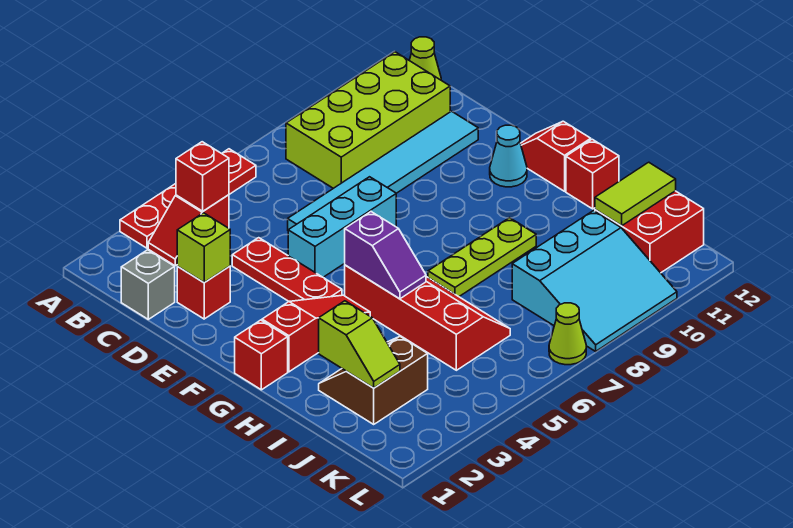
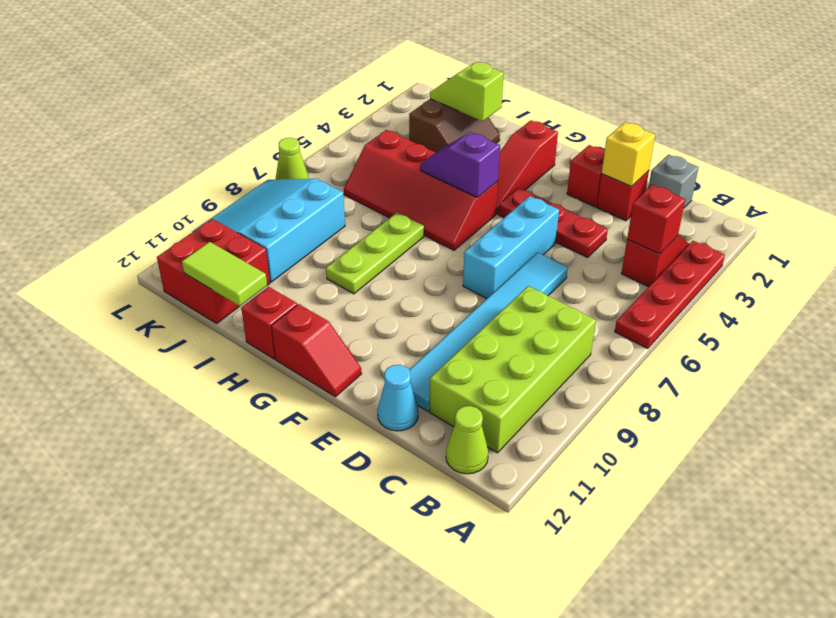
lime 1x1 brick [177,213,230,283] -> yellow 1x1 brick [602,122,655,186]
cyan 1x1 cone [490,125,527,187] -> cyan 1x1 cone moved to [378,365,418,431]
red 1x1 brick [235,320,288,390] -> red 1x1 brick moved to [567,145,605,207]
lime 1x2 tile [595,162,676,226] -> lime 1x2 tile turned to [182,242,267,306]

